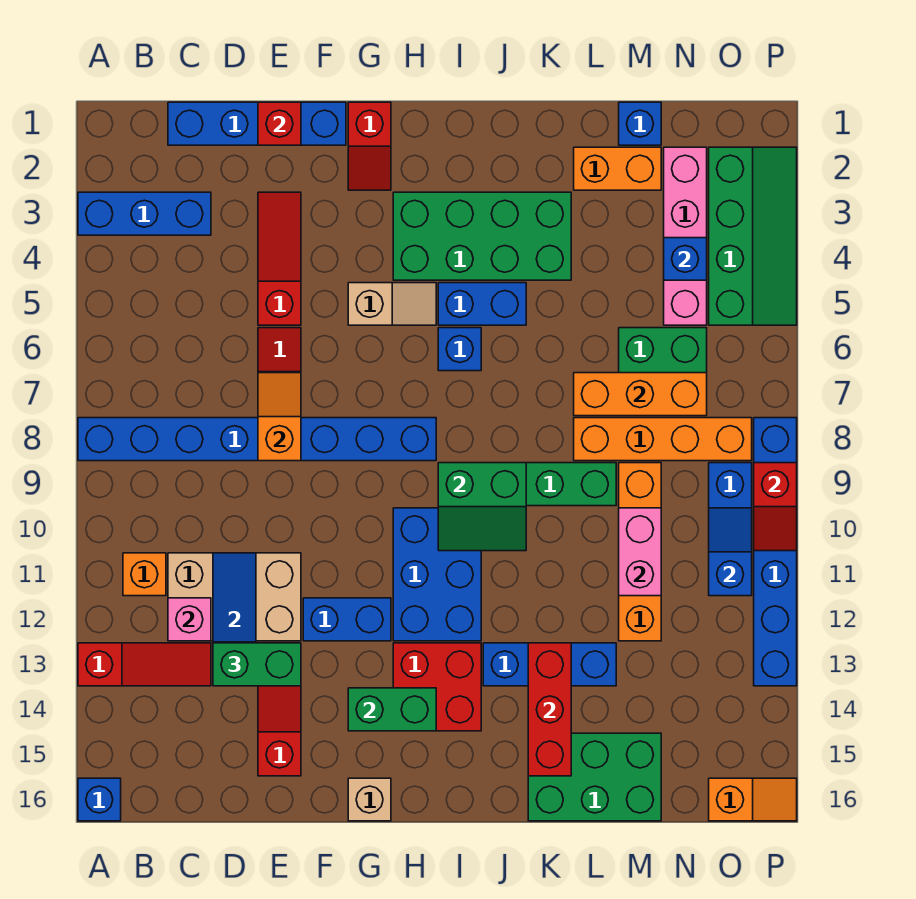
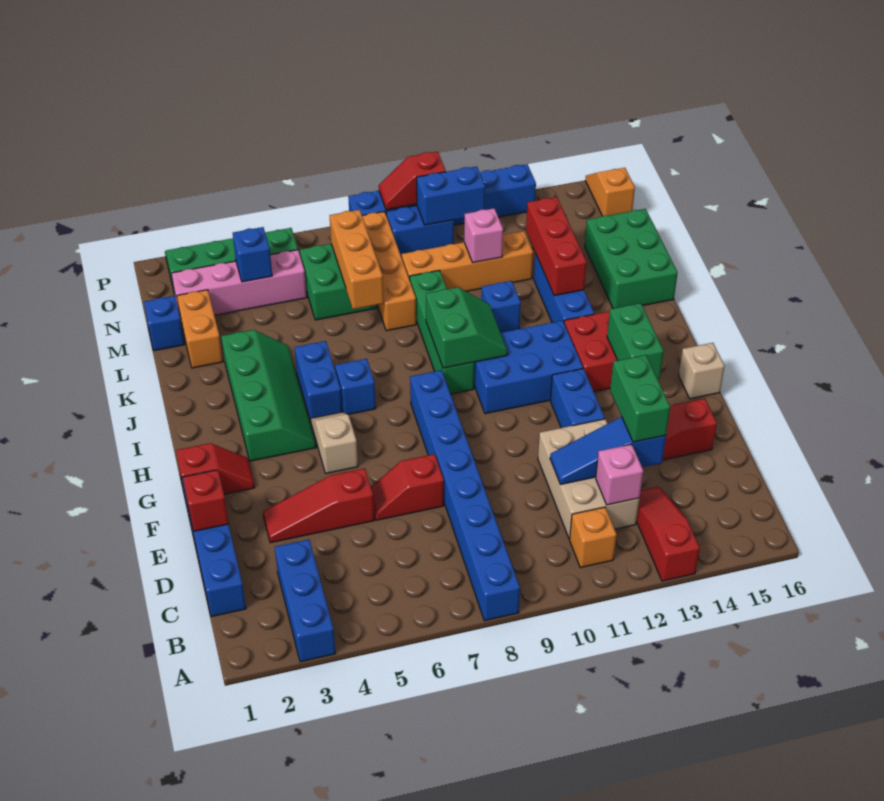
blue 1x1 brick [78,778,121,821] -> blue 1x1 brick moved to [481,281,521,332]
orange 1x2 slope [258,373,301,461] -> none
green 2x4 brick [393,192,571,280] -> green 2x4 slope [221,330,316,461]
red 1x3 brick [528,643,571,776] -> red 1x3 brick turned to [526,197,586,296]
pink 1x2 brick [619,508,661,596] -> pink 1x1 brick [464,208,503,263]
blue 1x2 slope [709,508,752,596] -> blue 1x2 brick [417,166,485,225]
red 1x2 slope [754,463,797,551] -> red 1x2 slope turned to [379,151,446,210]

